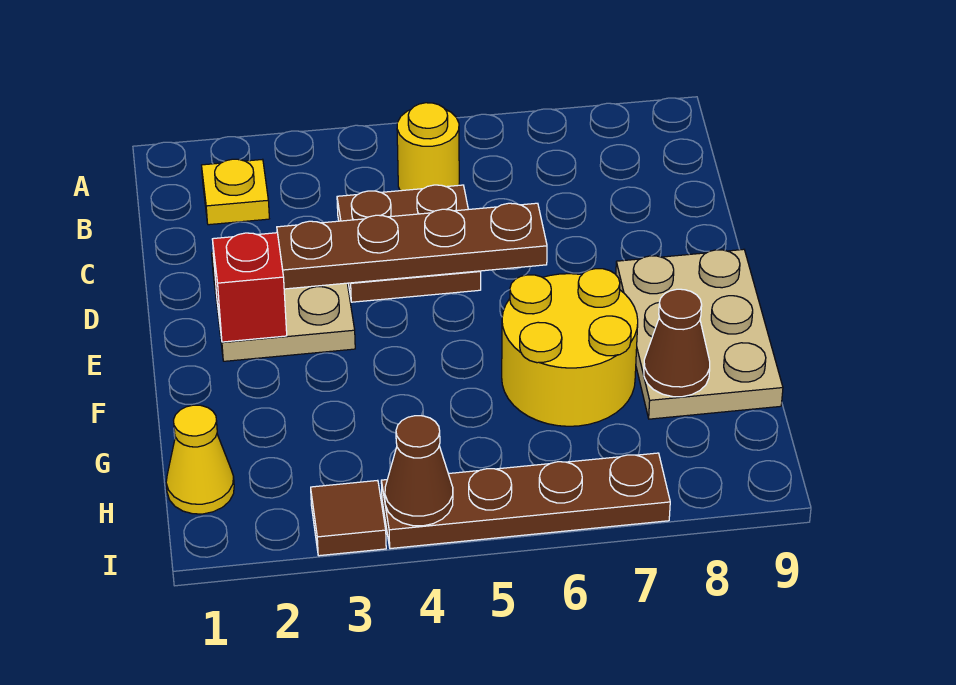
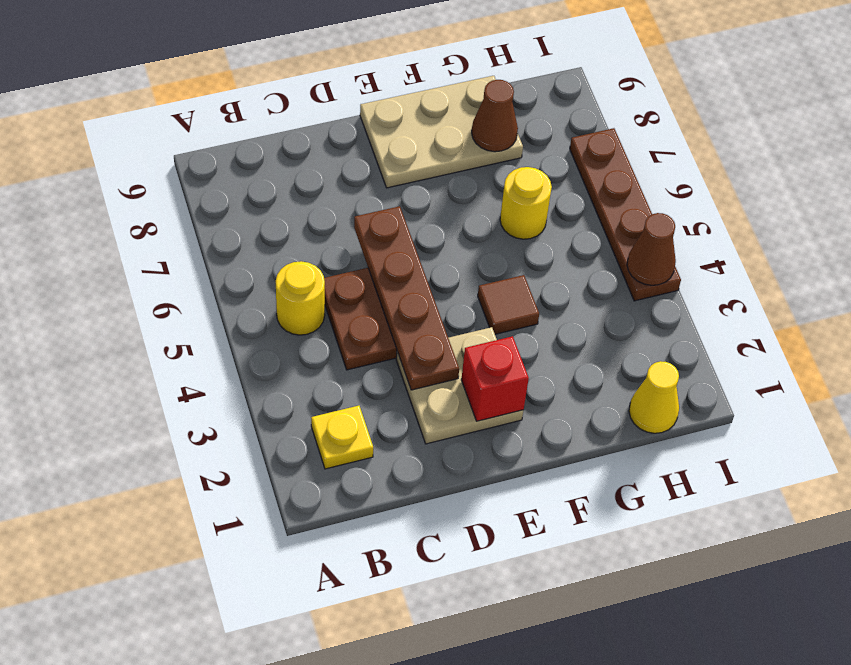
yellow 2x2 round brick [502,269,638,426] -> yellow 1x1 round brick [500,167,552,239]
brown 1x1 tile [311,480,386,556] -> brown 1x1 tile moved to [478,275,539,334]

